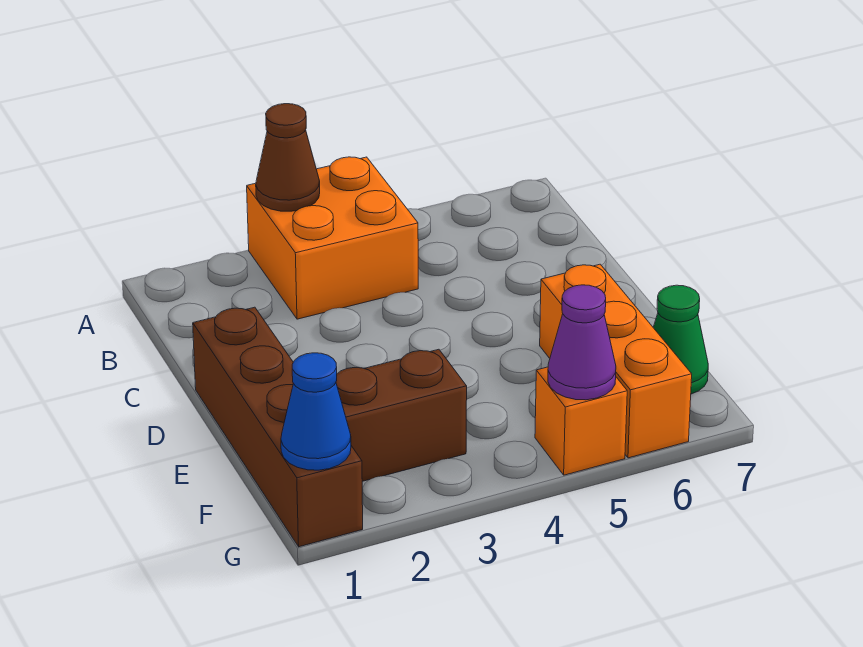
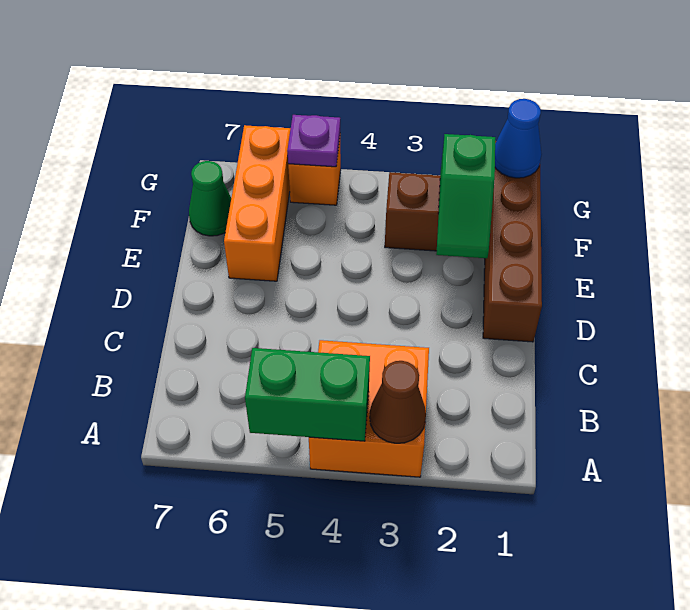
none -> green 1x2 brick [245,348,370,441]
none -> green 1x2 slope [436,134,495,258]
purple 1x1 cone [548,285,616,400] -> purple 1x1 plate [287,115,340,167]

